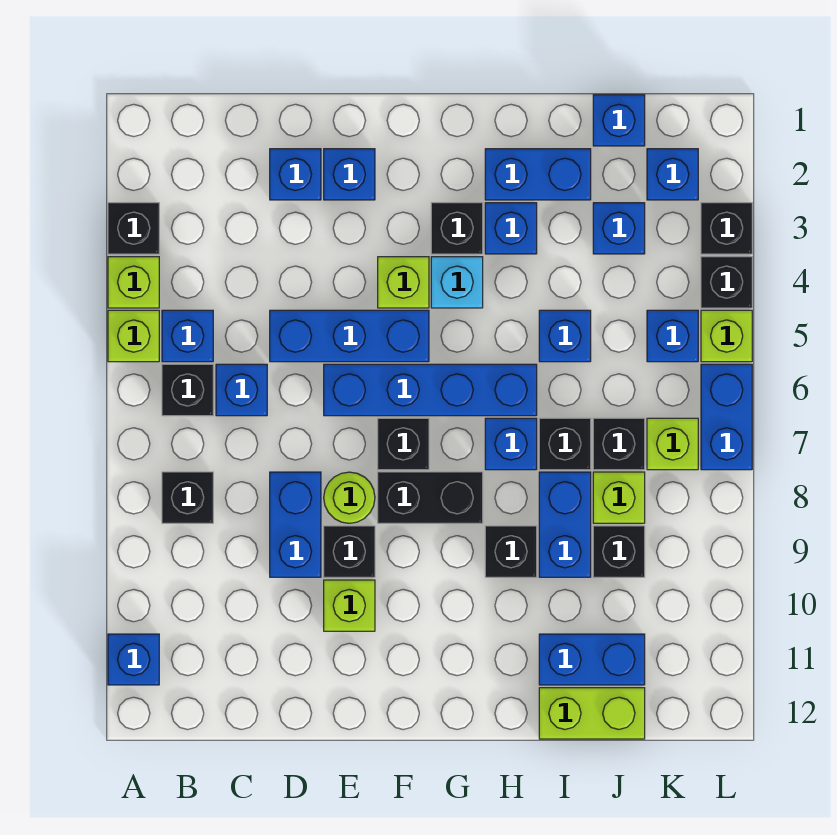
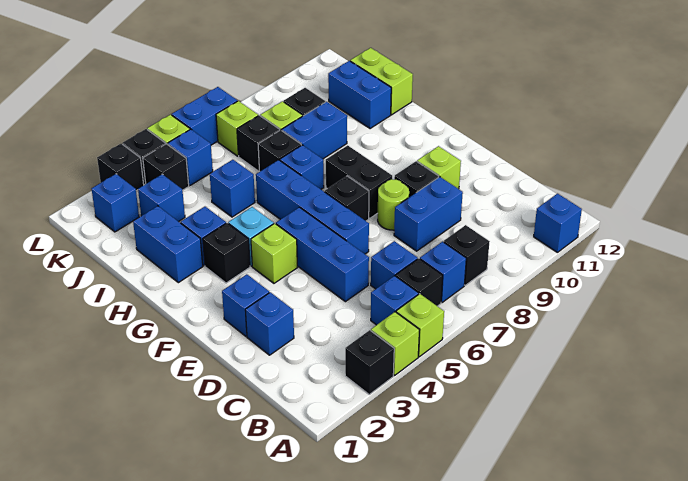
black 1x1 brick [485,526,537,577] -> black 1x1 brick moved to [143,144,189,190]
blue 1x1 brick [593,95,645,146] -> blue 1x1 brick moved to [420,242,466,303]

